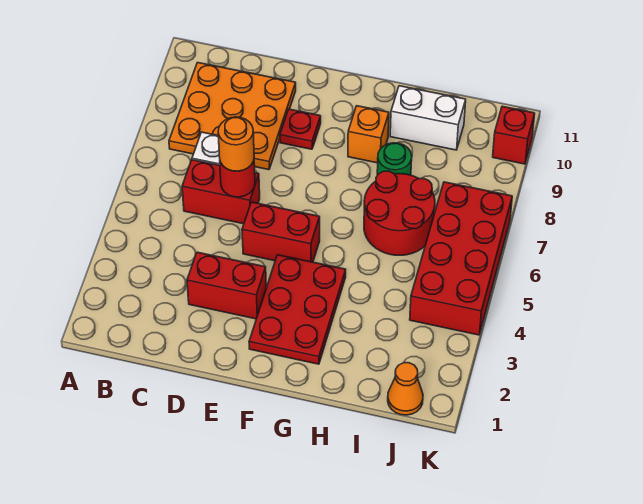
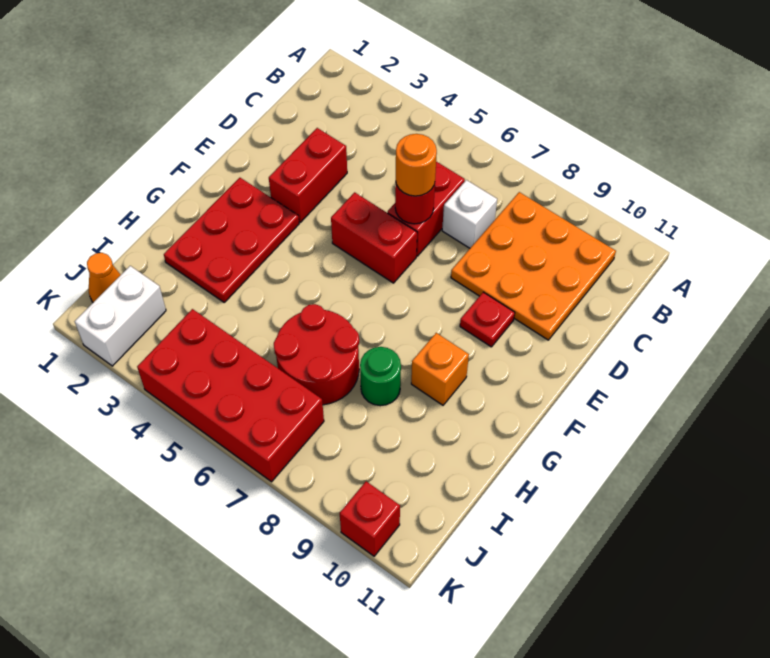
red 1x2 brick [242,202,320,262] -> red 1x2 brick turned to [331,192,417,283]
red 2x3 plate [249,255,346,364] -> red 2x3 plate turned to [164,178,299,302]
white 1x2 brick [390,86,466,150] -> white 1x2 brick moved to [75,266,166,366]

